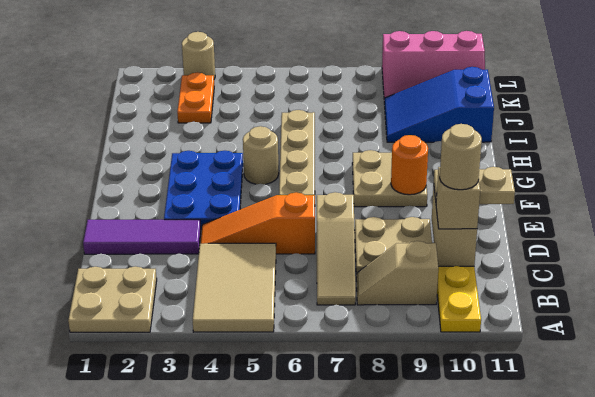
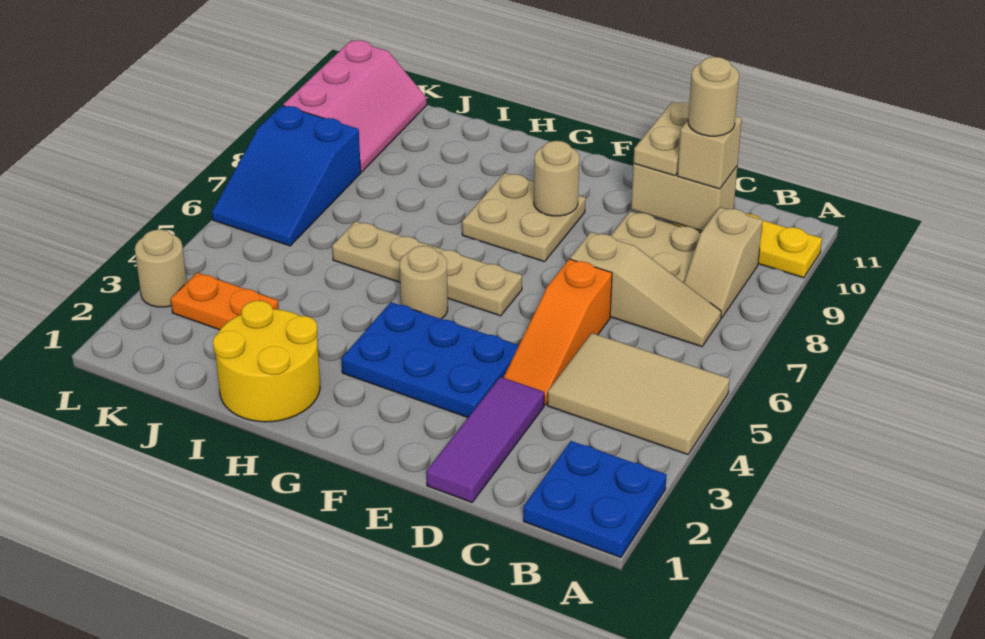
tan 2x2 plate [68,267,157,332] -> blue 2x2 plate [523,441,667,557]
orange 1x1 round brick [391,135,428,195] -> tan 1x1 round brick [534,141,579,216]
none -> yellow 2x2 round brick [213,301,320,422]
blue 2x3 slope [385,67,494,142] -> blue 2x3 slope moved to [212,106,361,246]

